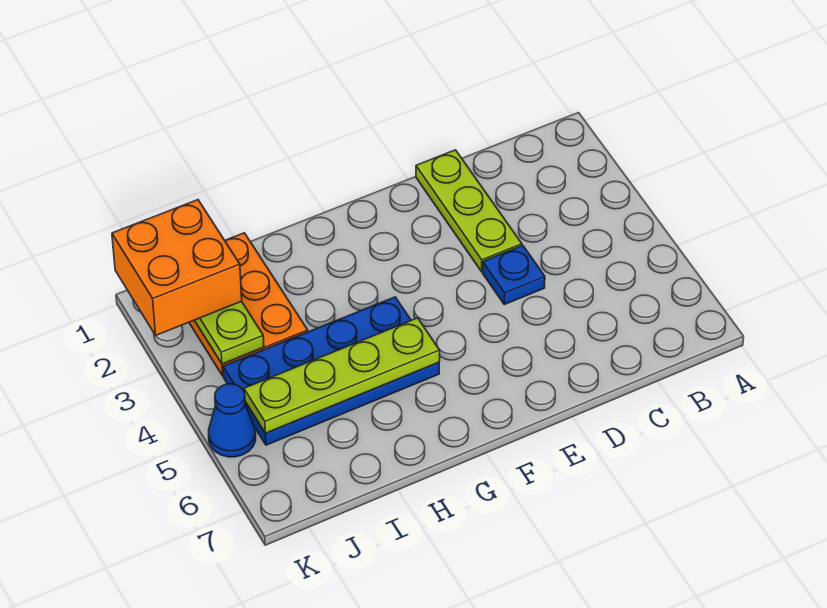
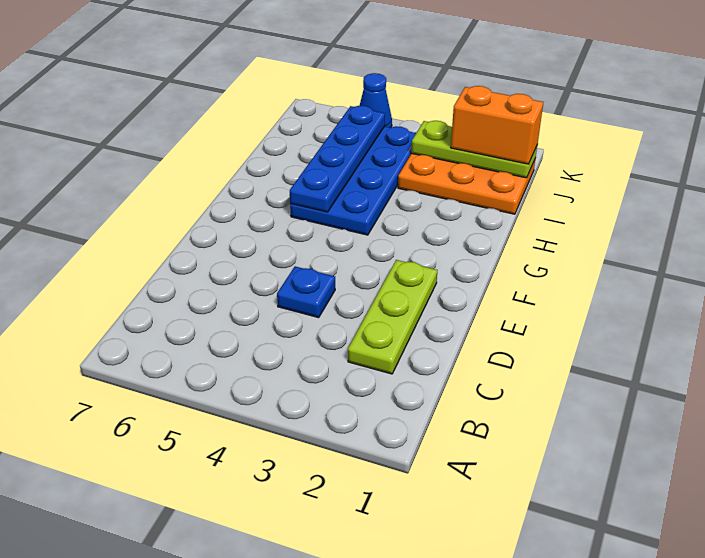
lime 1x3 plate [416,150,522,272] -> lime 1x3 plate turned to [348,260,437,374]
lime 1x4 plate [244,318,440,433] -> blue 1x4 plate [290,106,385,212]
orange 2x2 brick [112,200,242,335] -> orange 1x2 brick [451,86,543,164]

